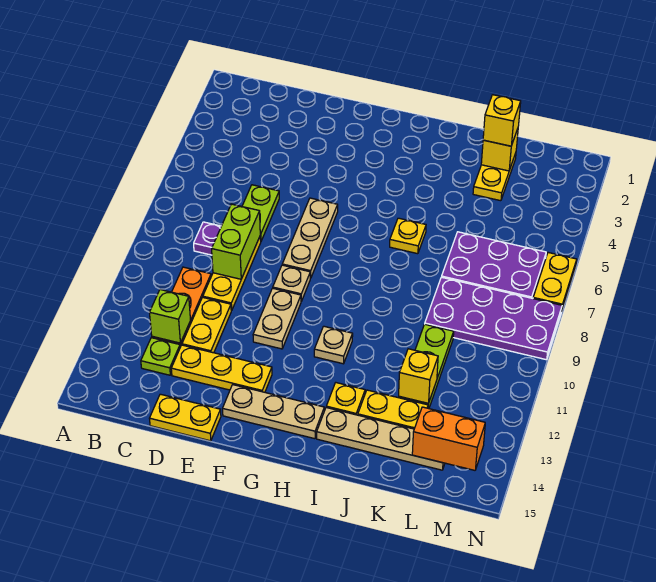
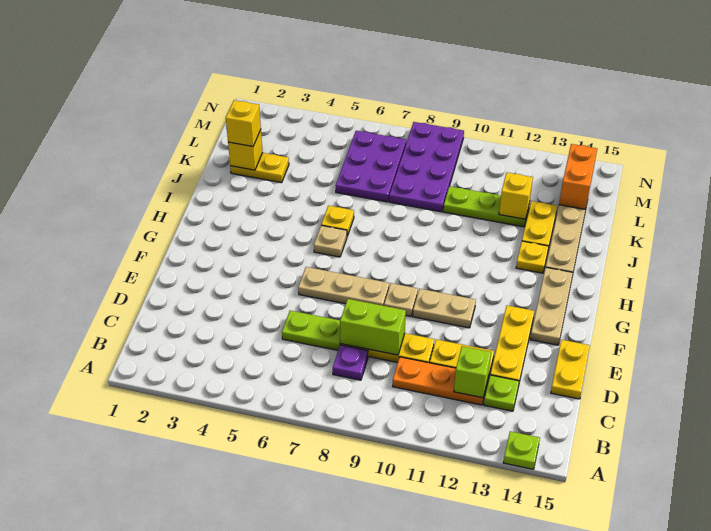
none -> lime 1x1 plate [503,431,540,469]
tan 1x1 plate [314,326,353,364] -> tan 1x1 plate moved to [314,225,347,257]
yellow 1x2 plate [533,253,577,309] -> none

